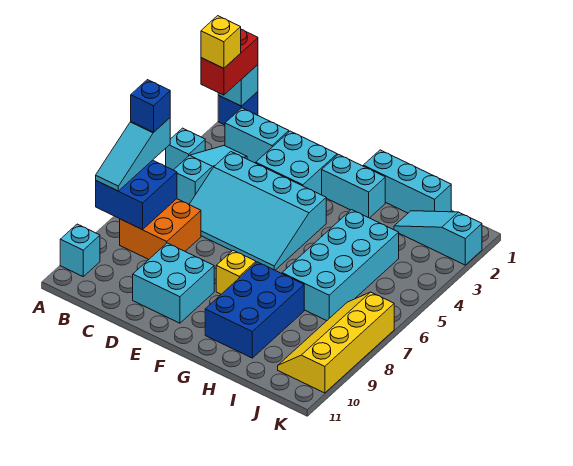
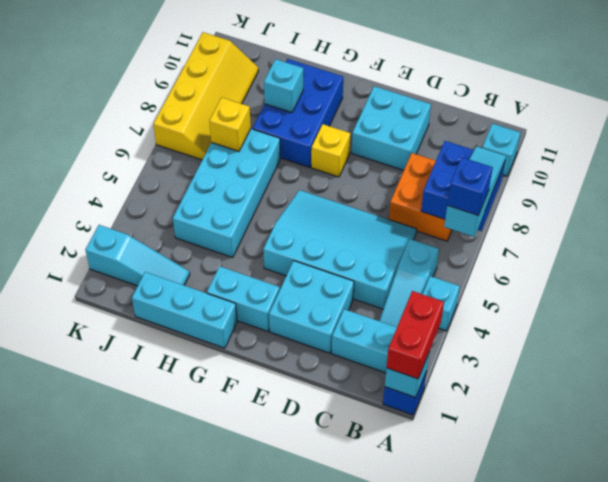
yellow 1x1 brick [201,16,241,68] -> yellow 1x1 brick moved to [209,97,251,151]
none -> cyan 1x1 brick [264,59,303,113]

